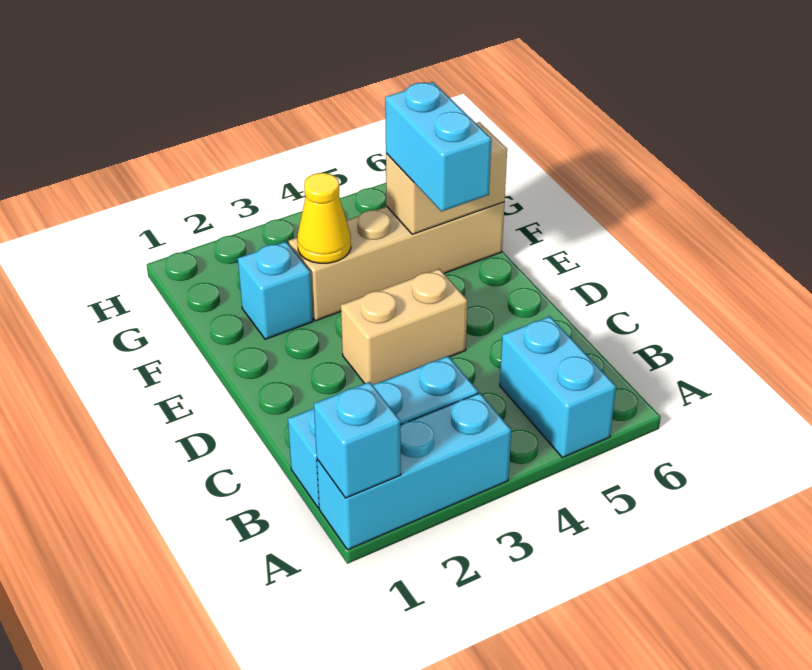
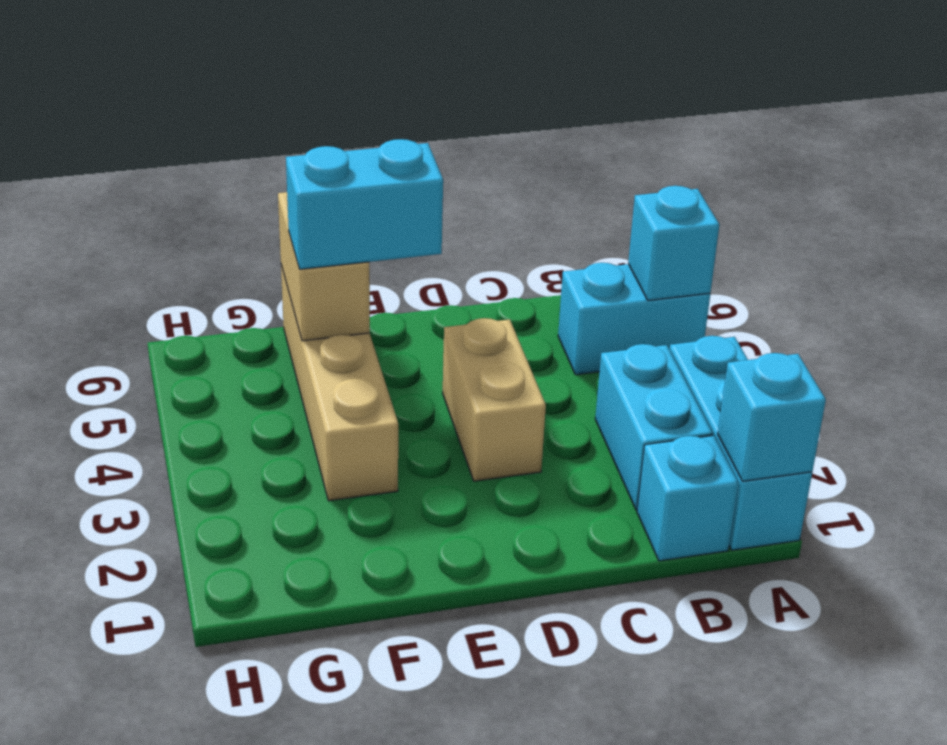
cyan 1x1 brick [238,242,313,339] -> cyan 1x1 brick moved to [628,186,720,301]
yellow 1x1 cone [297,173,351,263] -> none

